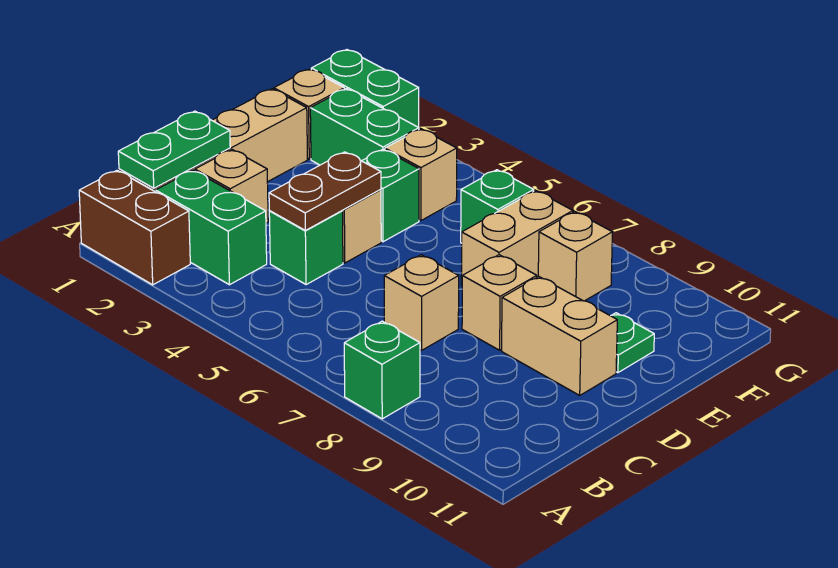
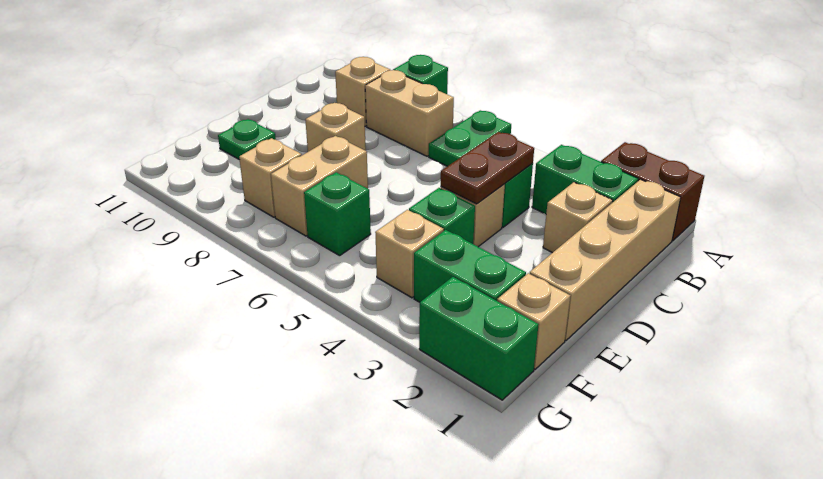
green 1x2 plate [118,111,230,188] -> green 1x2 plate moved to [429,110,511,166]
tan 1x1 brick [384,255,459,350] -> tan 1x1 brick moved to [335,57,390,126]
tan 1x2 brick [502,276,617,395] -> tan 1x2 brick moved to [365,70,454,156]

